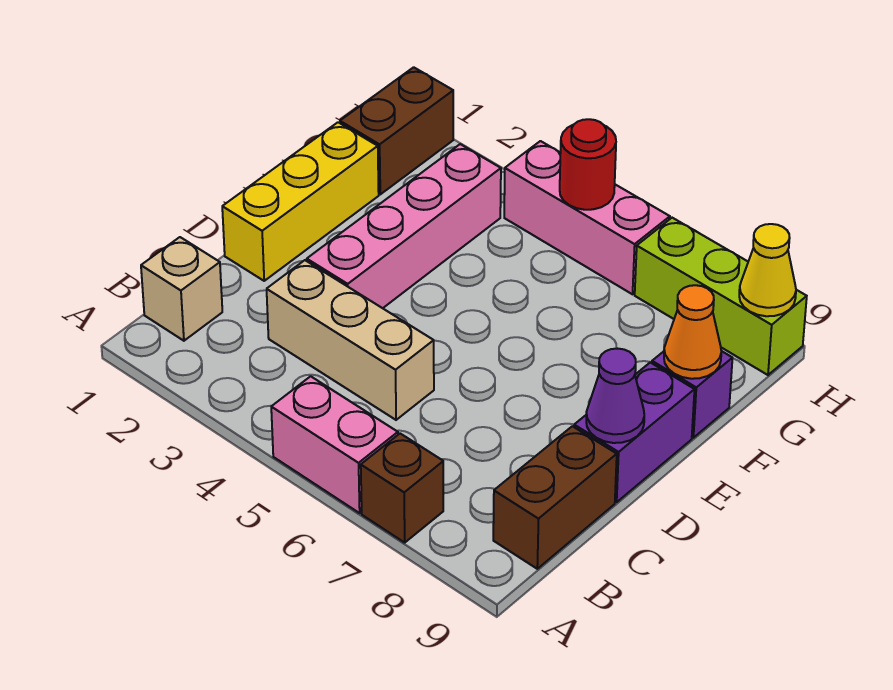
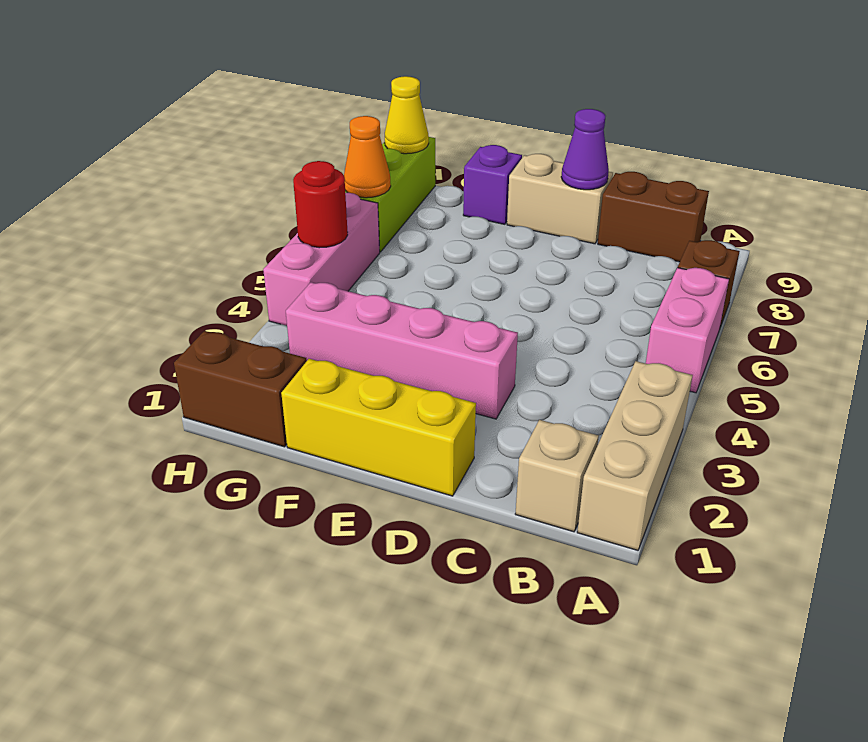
tan 1x3 brick [267,260,434,420] -> tan 1x3 brick moved to [577,361,693,550]
purple 1x2 brick [574,362,695,502] -> tan 1x2 brick [507,154,613,244]
orange 1x1 cone [664,285,721,379] -> orange 1x1 cone moved to [344,116,391,198]

